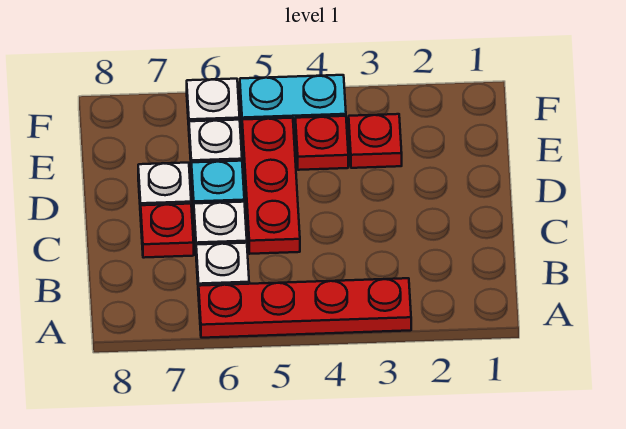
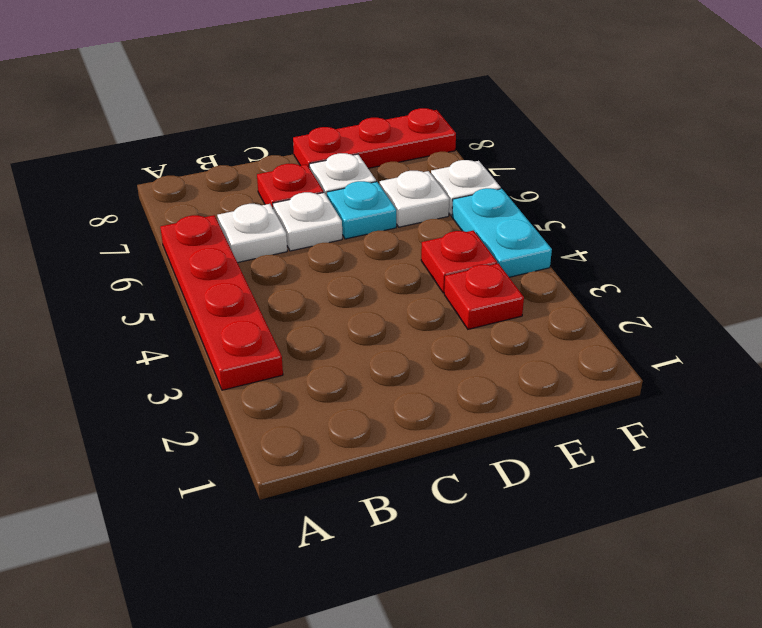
red 1x3 plate [242,118,300,254] -> red 1x3 plate moved to [293,108,456,168]

